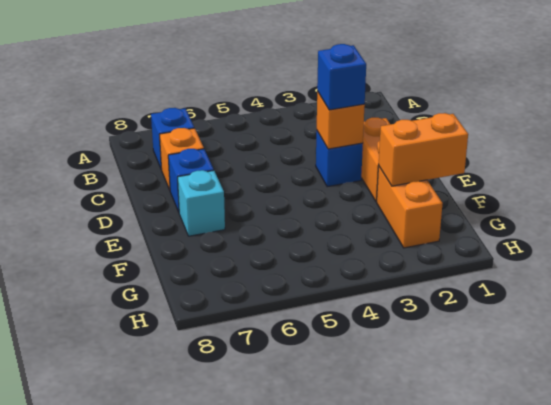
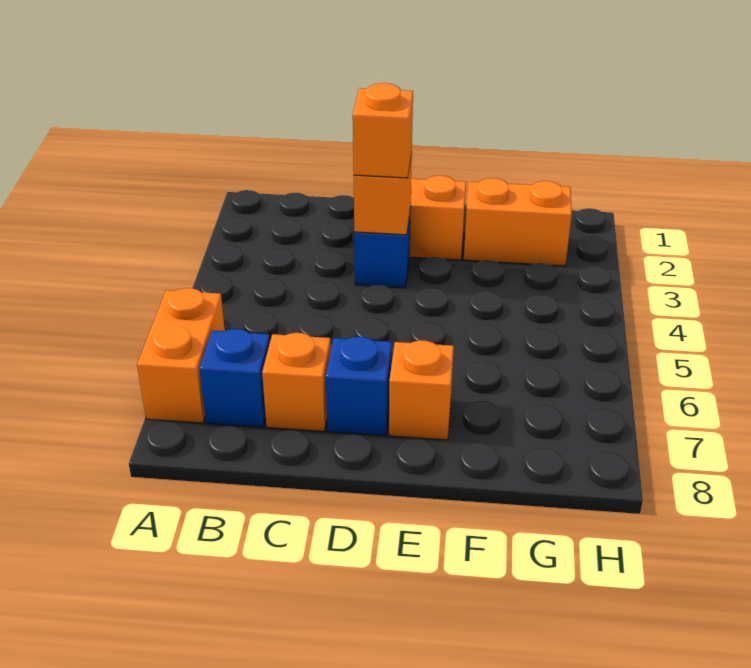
blue 1x1 brick [317,44,366,110] -> orange 1x1 brick [353,83,413,178]
cyan 1x1 brick [178,170,225,236] -> orange 1x1 brick [389,340,454,440]
orange 1x2 brick [379,113,468,186] -> orange 1x2 brick moved to [137,288,225,423]

